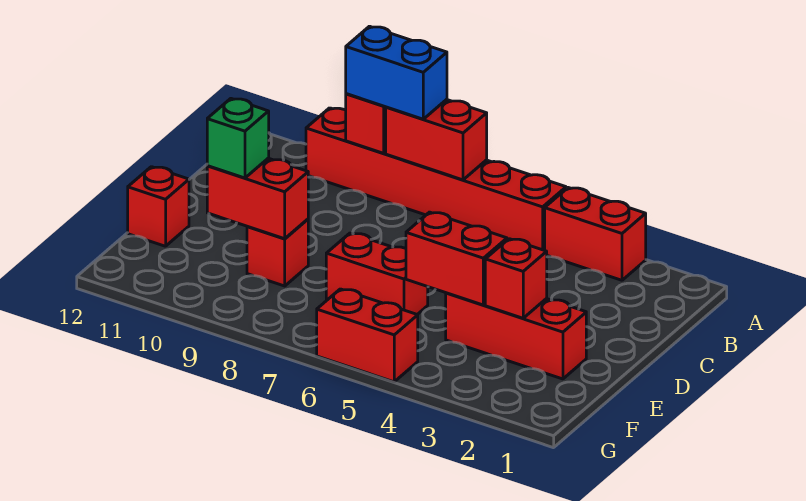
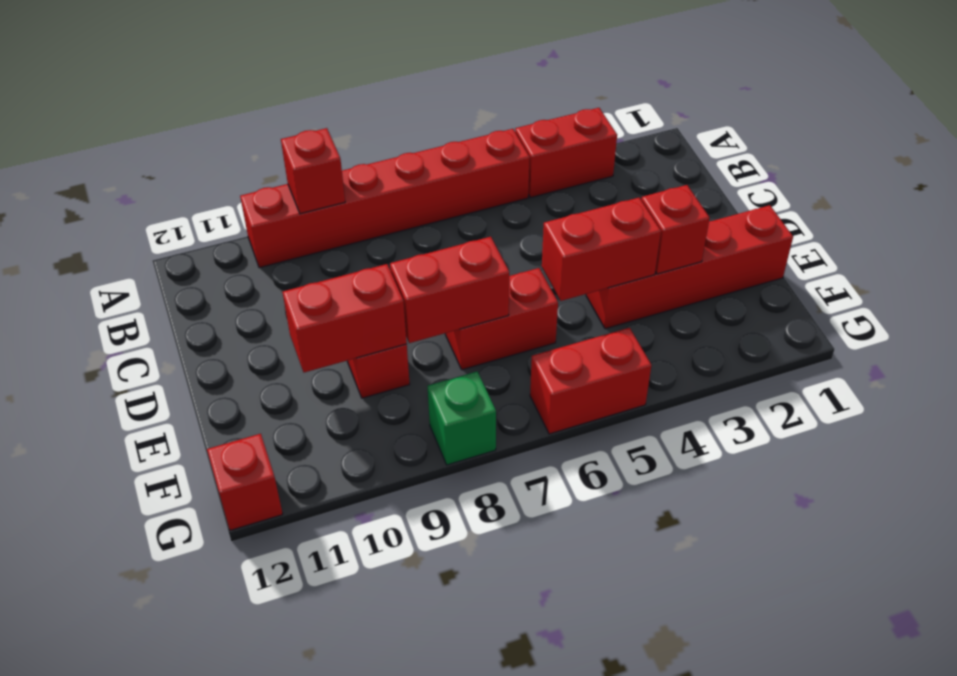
red 1x2 brick [386,99,487,180] -> red 1x2 brick moved to [390,237,509,343]
blue 1x2 brick [346,26,447,119] -> none
red 1x3 brick [446,293,586,379] -> red 1x4 brick [586,205,793,329]
green 1x1 brick [207,99,269,178] -> green 1x1 brick moved to [428,372,496,465]
red 1x1 brick [128,167,189,246] -> red 1x1 brick moved to [207,434,283,531]

